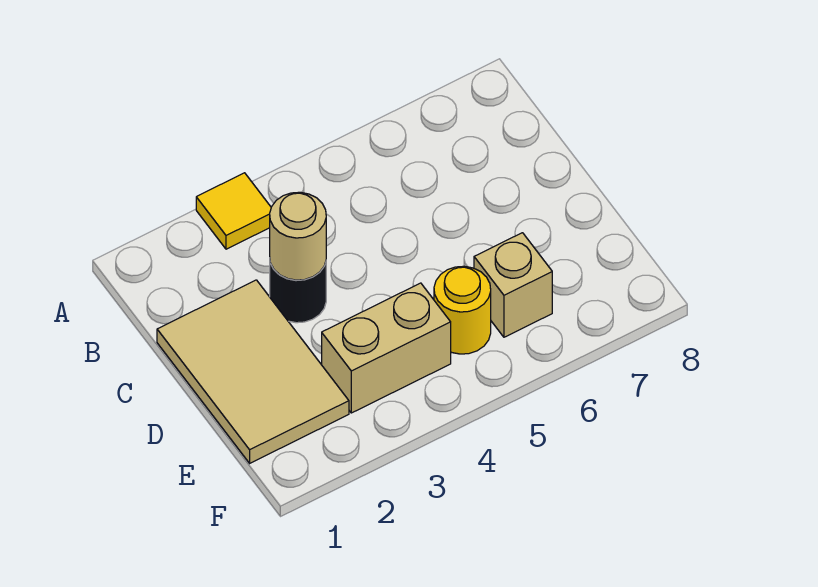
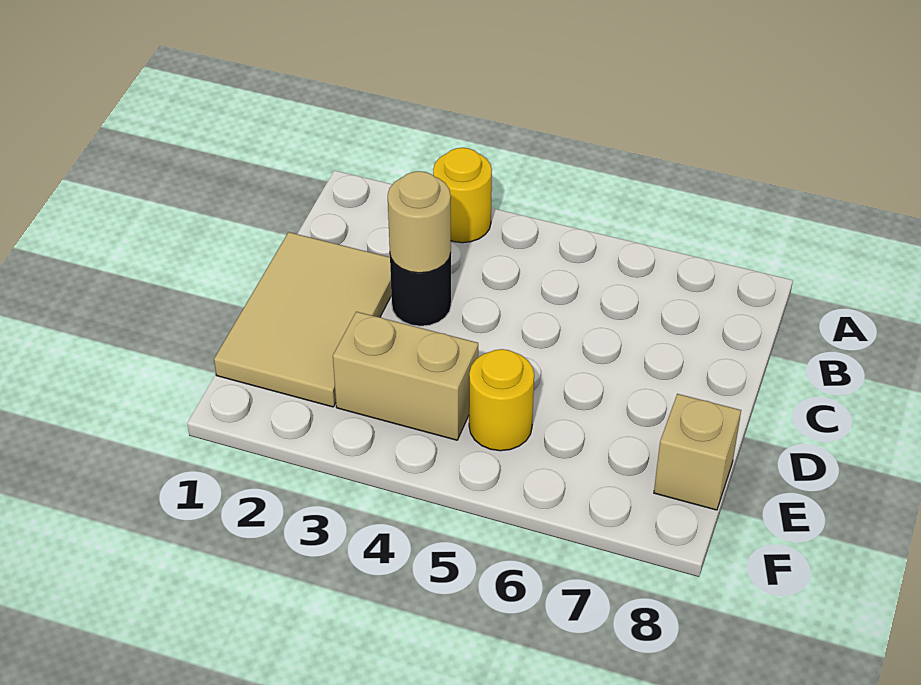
yellow 1x1 tile [196,173,271,249] -> yellow 1x1 round brick [433,148,492,243]
tan 1x1 brick [474,233,552,337] -> tan 1x1 brick moved to [654,394,741,510]

